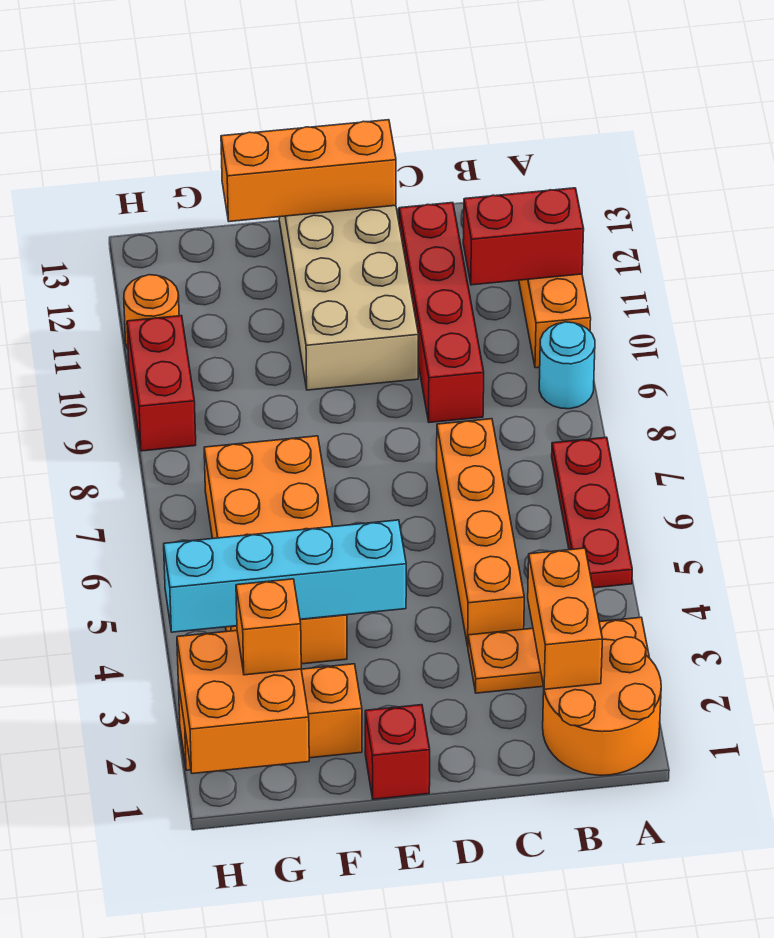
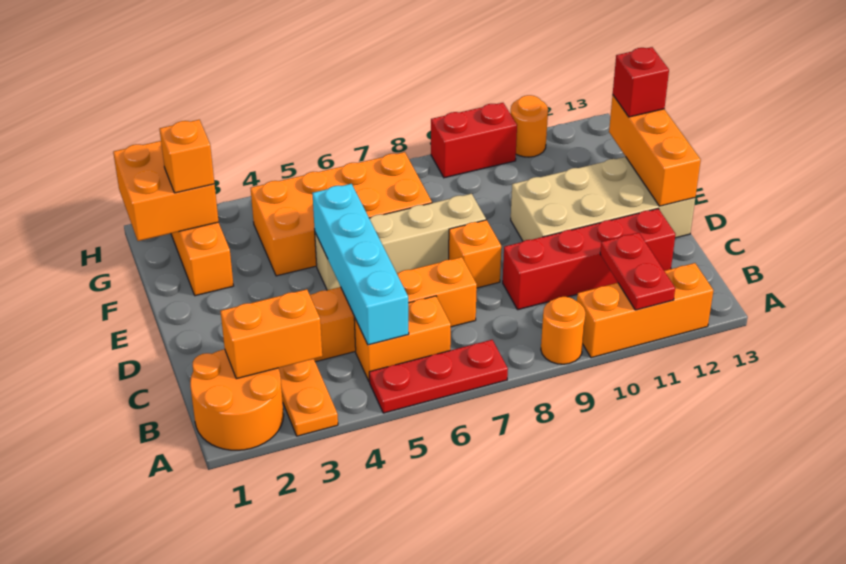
cyan 1x1 round brick [539,322,595,409] -> orange 1x1 round brick [541,297,585,364]
red 1x2 brick [463,188,584,285] -> red 1x2 plate [600,233,675,310]
none -> orange 1x2 brick [354,296,451,382]
none -> orange 1x1 brick [449,220,501,288]
red 1x1 brick [365,705,430,799] -> red 1x1 brick moved to [613,47,669,117]
cyan 1x4 brick [164,520,406,632] -> cyan 1x4 brick moved to [312,184,409,345]
none -> tan 1x4 brick [315,194,486,290]

